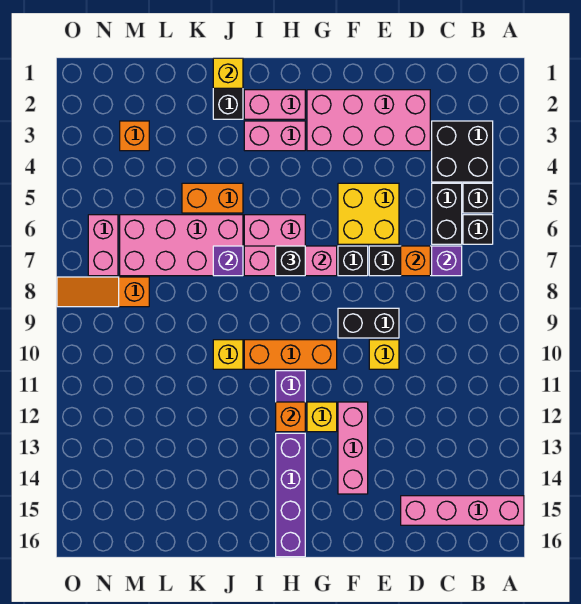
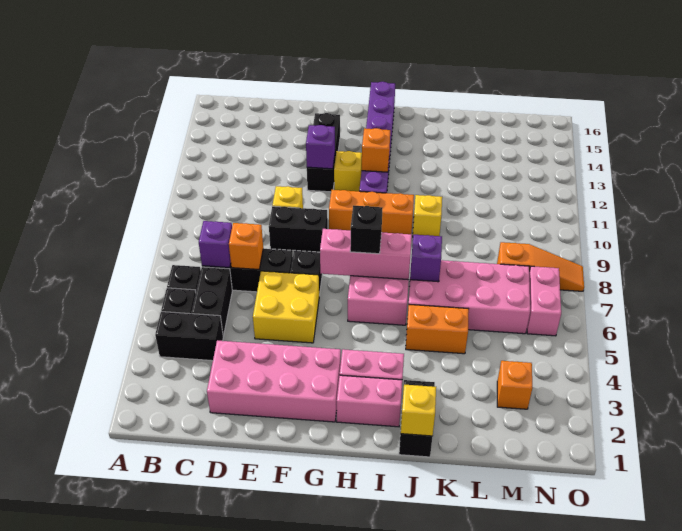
pink 1x4 brick [401,496,524,525] -> none
black 2x2 brick [432,121,493,182] -> black 1x2 brick [155,312,223,361]
pink 1x3 brick [338,402,368,494] -> black 1x3 brick [307,113,340,192]
none -> purple 1x1 brick [306,125,335,169]

